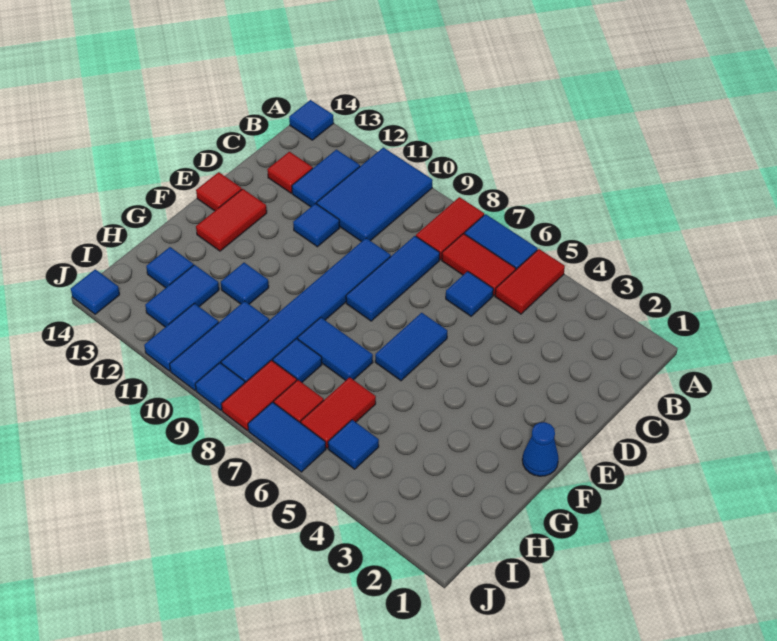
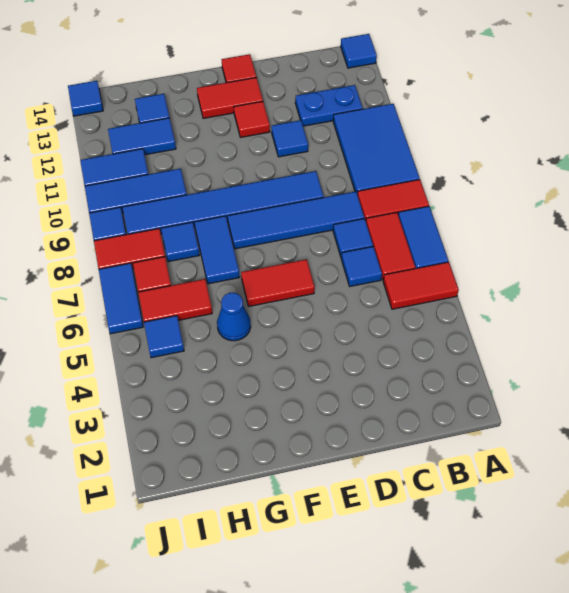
blue 2x3 tile [317,147,432,242] -> blue 2x3 tile turned to [333,104,420,194]
blue 1x2 tile [292,150,360,207] -> blue 1x2 plate [295,85,363,126]
blue 1x3 tile [346,236,440,321] -> blue 1x4 tile [228,192,364,249]
red 1x1 tile [267,152,313,193] -> red 1x1 tile moved to [234,101,270,138]
blue 1x2 tile [375,313,447,381] -> red 1x2 tile [241,259,315,306]
blue 1x1 cone [522,422,559,476] -> blue 1x1 cone moved to [217,293,251,341]
blue 1x1 tile [221,263,269,304] -> blue 1x1 tile moved to [333,219,373,258]

